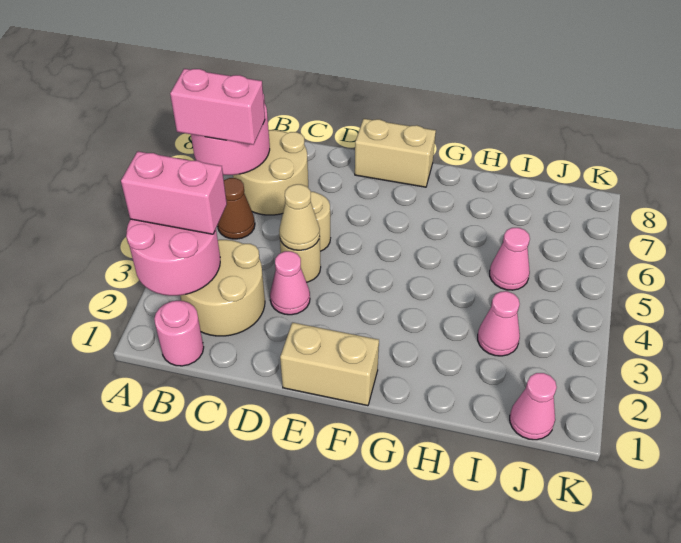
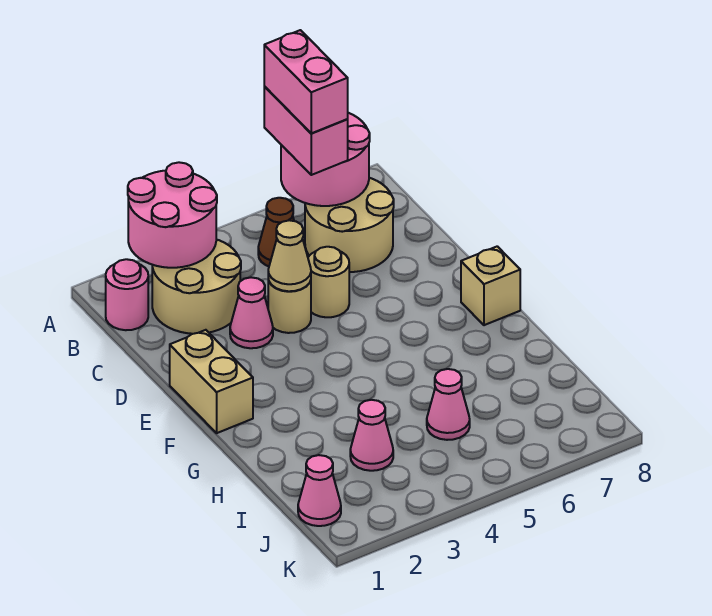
pink 1x2 brick [121,151,227,234] -> pink 1x2 brick moved to [264,30,348,133]
tan 1x2 brick [355,119,436,187] -> tan 1x1 brick [461,246,520,325]

